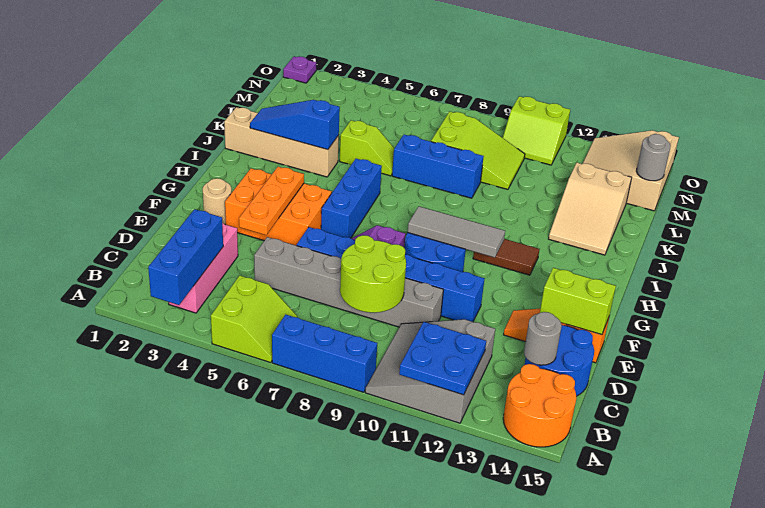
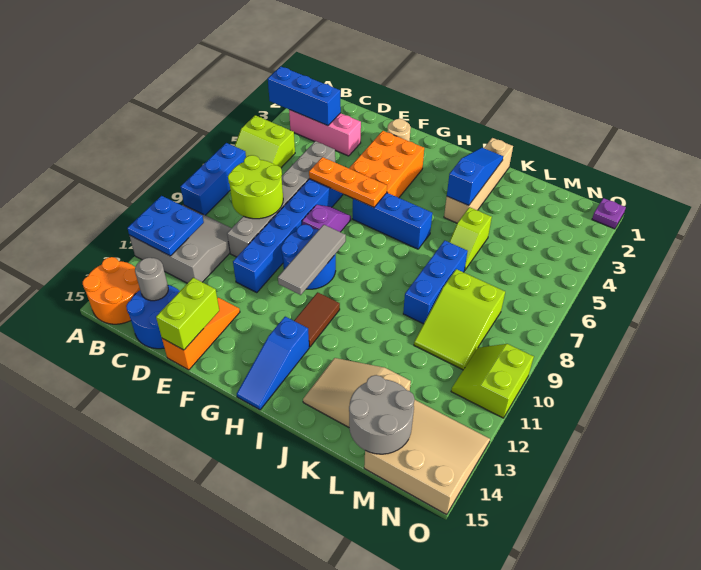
orange 1x3 plate [239,167,304,235] -> orange 1x3 plate moved to [309,157,387,207]
none -> blue 1x3 slope [237,317,309,410]
grey 1x1 round brick [637,134,671,181] -> grey 2x2 round brick [349,375,414,454]

